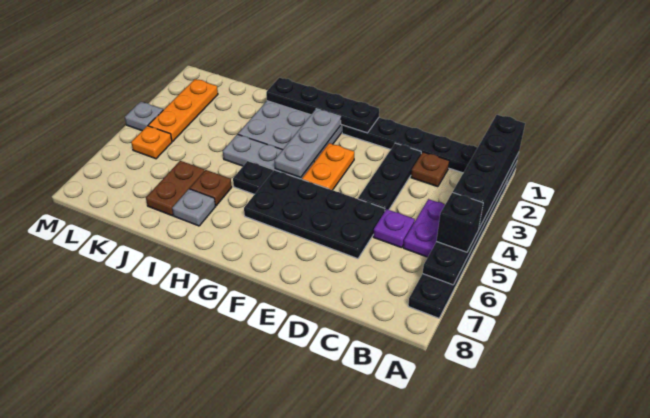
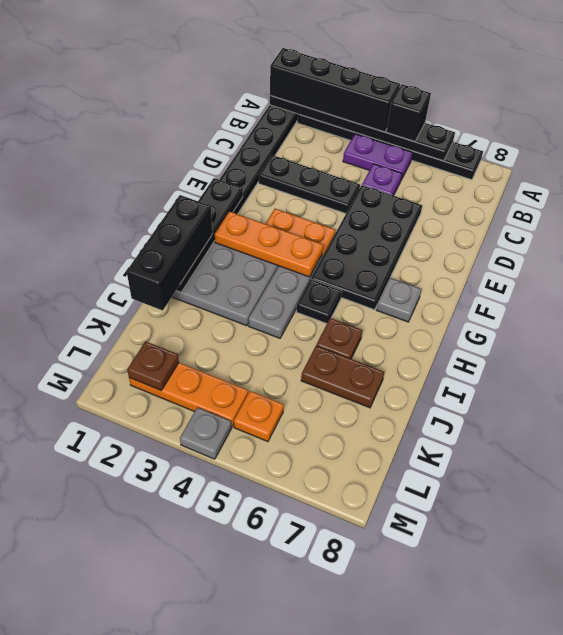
brown 1x1 plate [411,152,449,187] -> brown 1x1 plate moved to [127,341,179,390]
grey 1x3 plate [274,109,341,178] -> orange 1x3 plate [215,212,323,277]
none -> black 1x3 brick [127,195,212,311]
grey 1x1 plate [172,189,215,226] -> grey 1x1 plate moved to [377,278,422,322]

